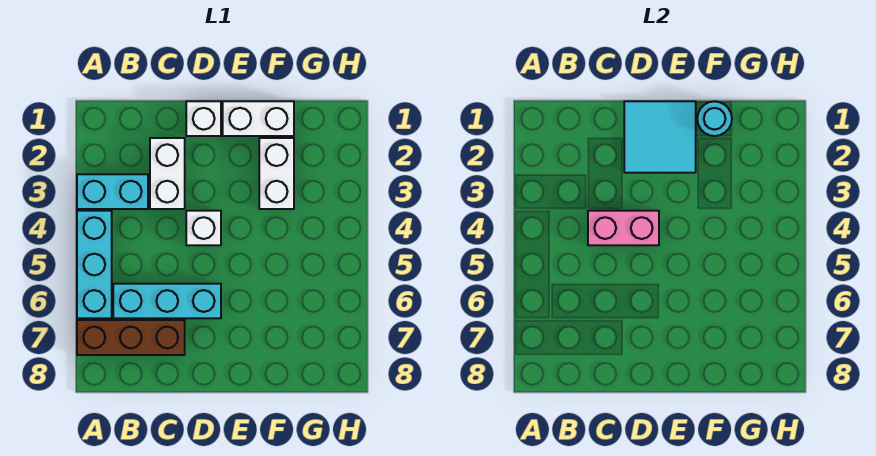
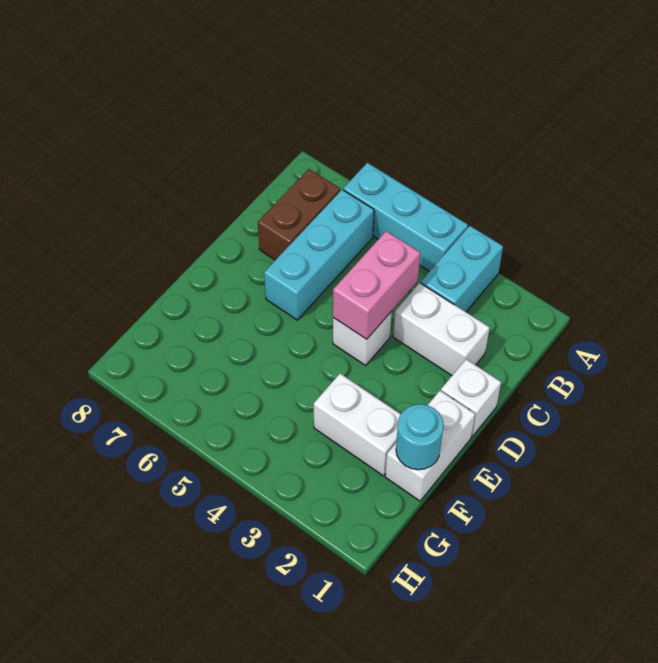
brown 1x3 brick [77,320,185,355] -> brown 1x2 brick [258,169,340,260]
cyan 2x2 tile [624,101,696,173] -> none

